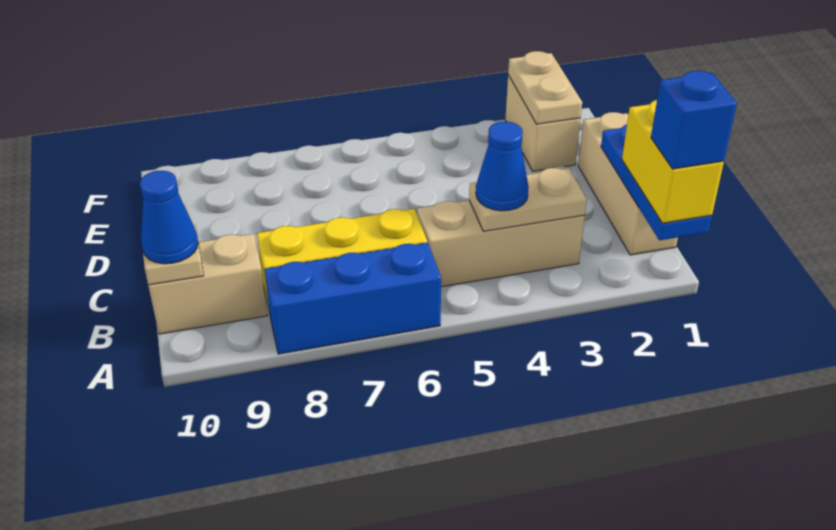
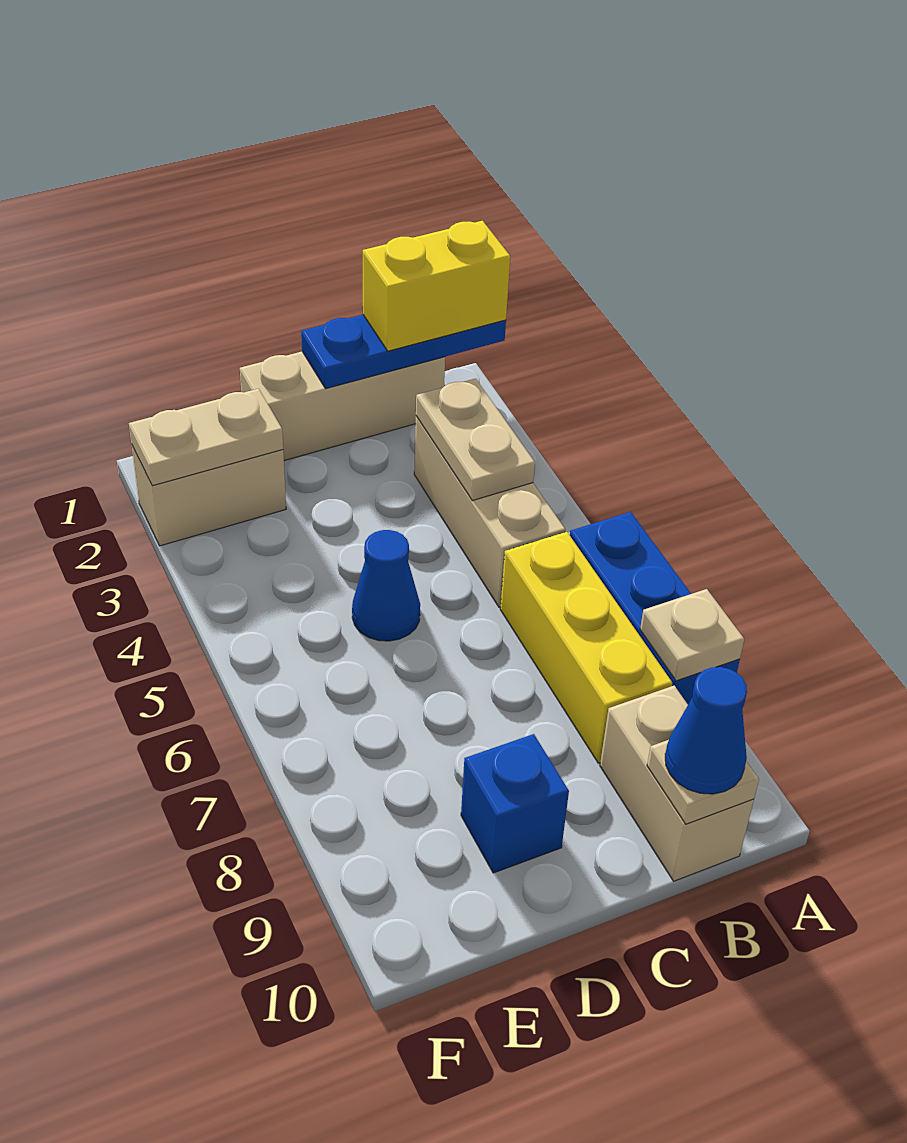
blue 1x1 brick [651,71,737,169] -> blue 1x1 brick moved to [461,734,569,873]
none -> tan 1x1 plate [640,589,744,681]
blue 1x1 cone [476,122,529,211] -> blue 1x1 cone moved to [352,530,420,641]

